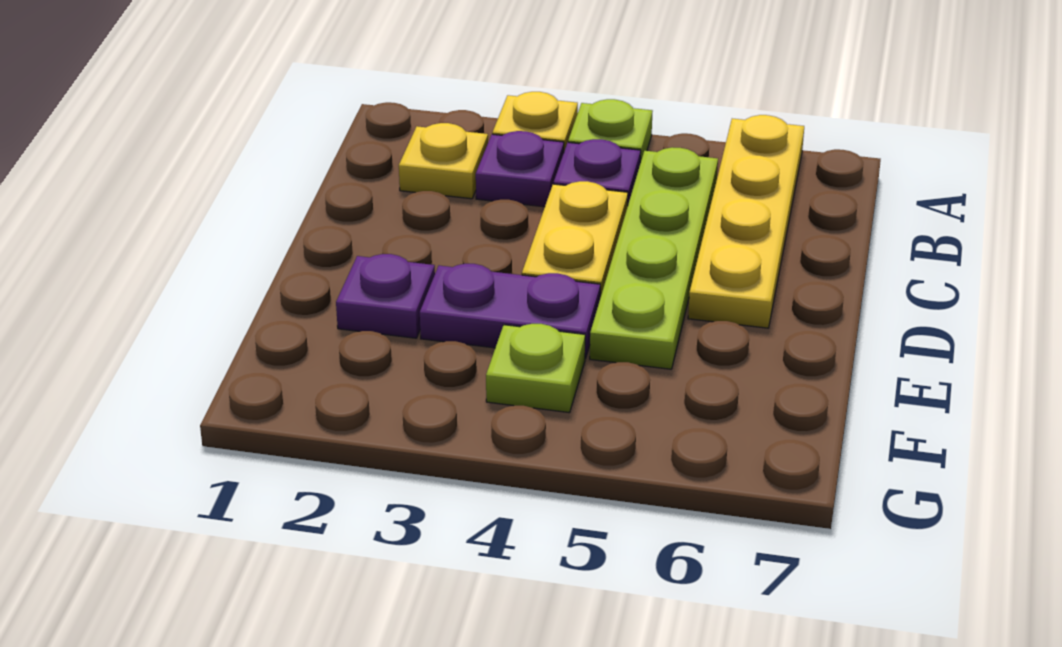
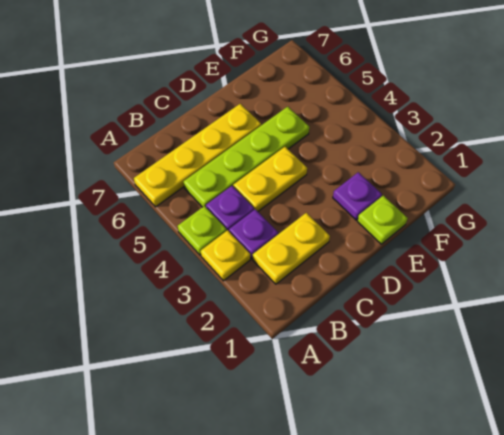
yellow 1x1 plate [399,123,488,199] -> yellow 1x2 plate [253,213,330,284]
purple 1x2 plate [420,264,600,359] -> none
lime 1x1 plate [486,324,585,413] -> lime 1x1 plate moved to [357,195,408,244]

